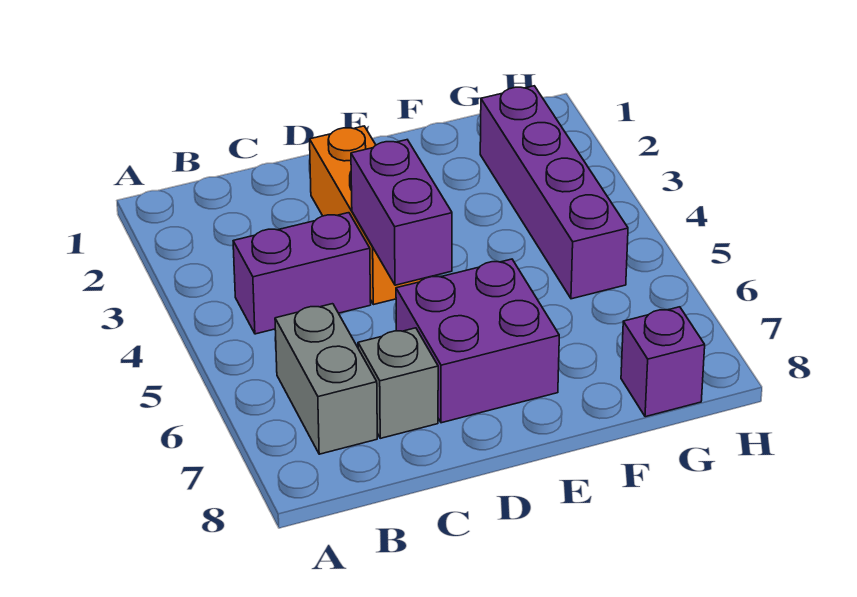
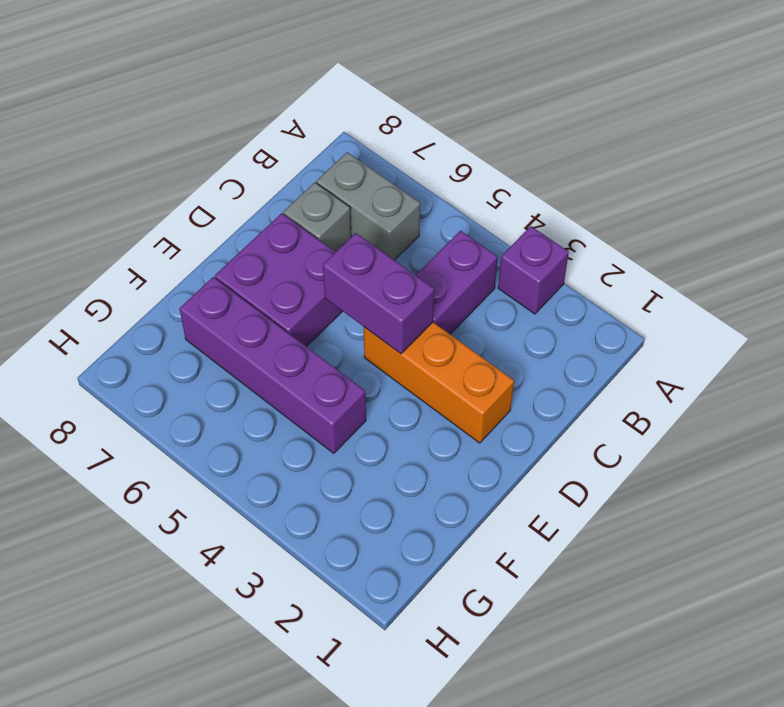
purple 1x4 brick [480,86,628,299] -> purple 1x4 brick moved to [180,277,366,453]
purple 1x1 brick [621,307,705,417] -> purple 1x1 brick moved to [498,226,569,314]

